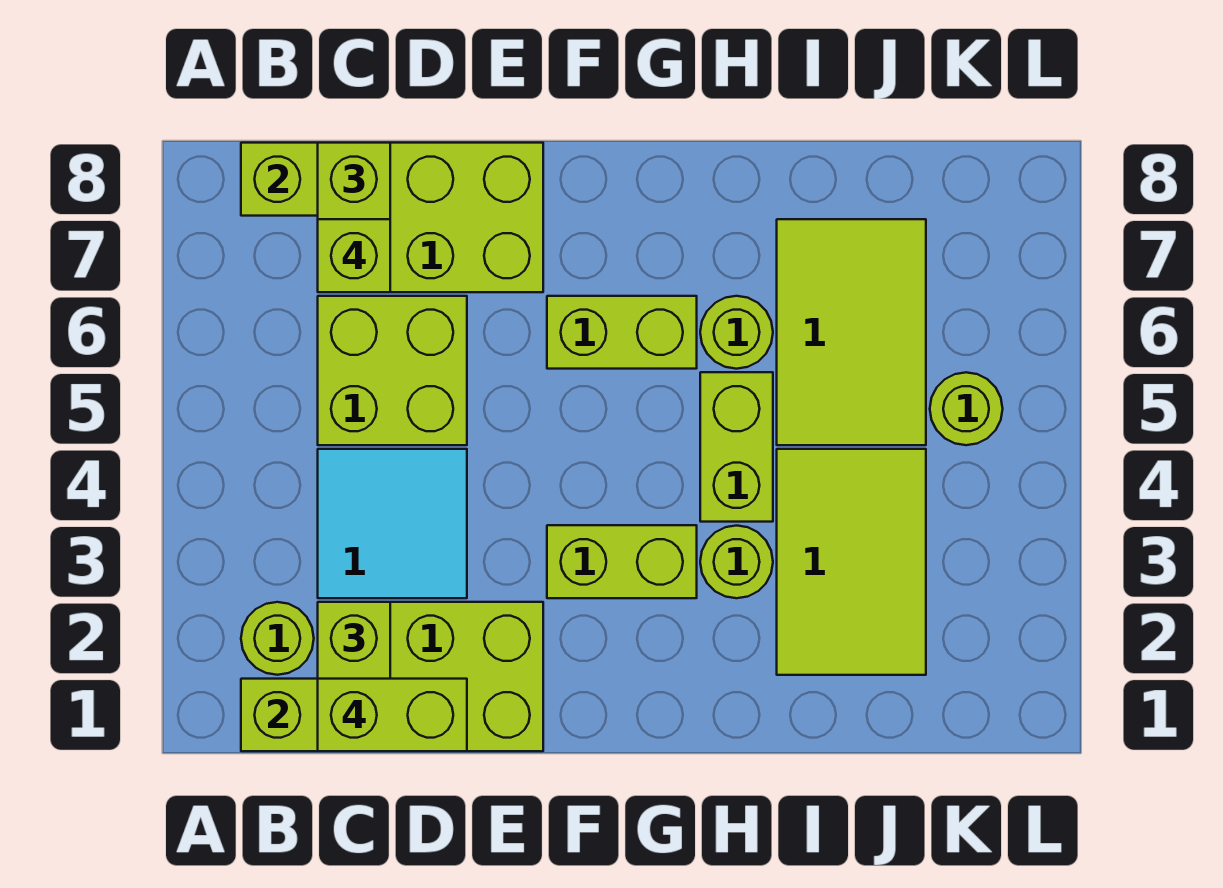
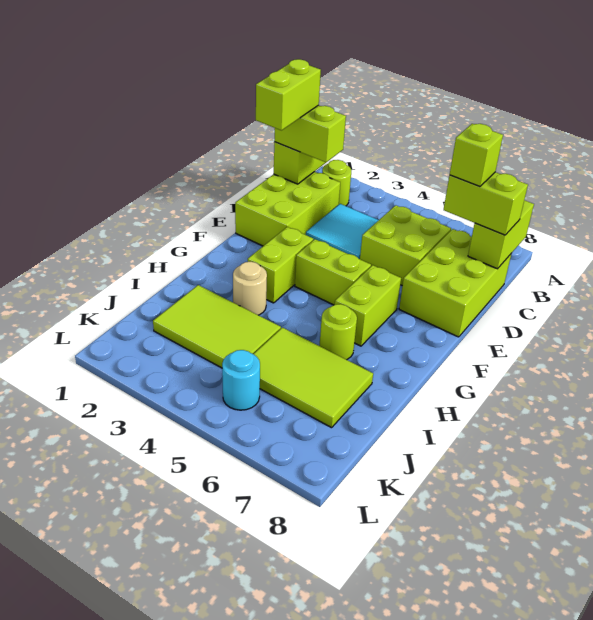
lime 1x1 round brick [700,526,773,598] -> tan 1x1 round brick [233,262,267,315]
lime 1x2 brick [700,372,773,522] -> lime 1x2 brick moved to [295,239,371,305]
lime 1x1 round brick [930,372,1003,445] -> cyan 1x1 round brick [222,350,260,410]

